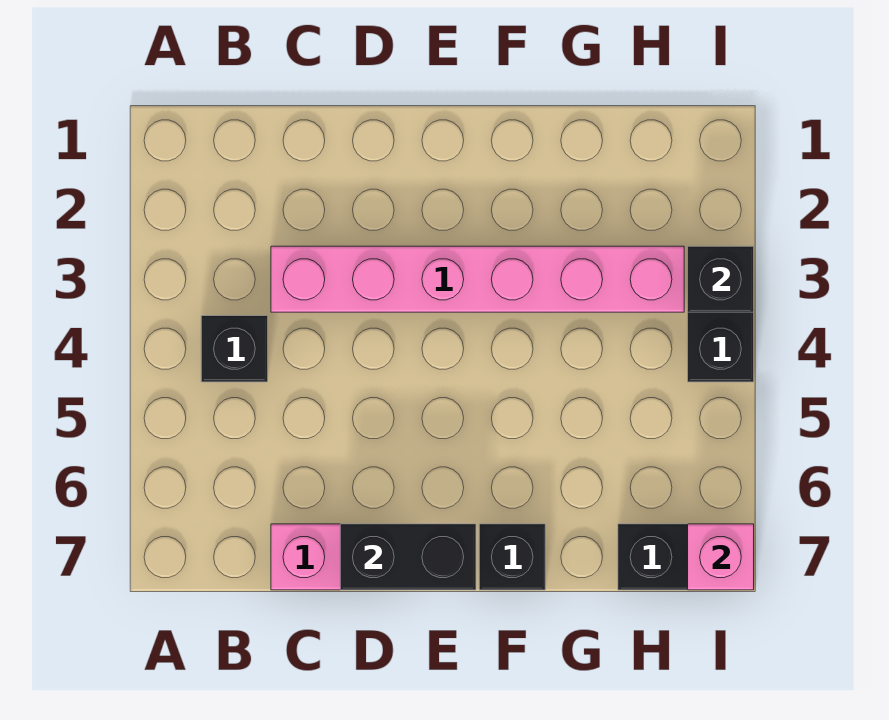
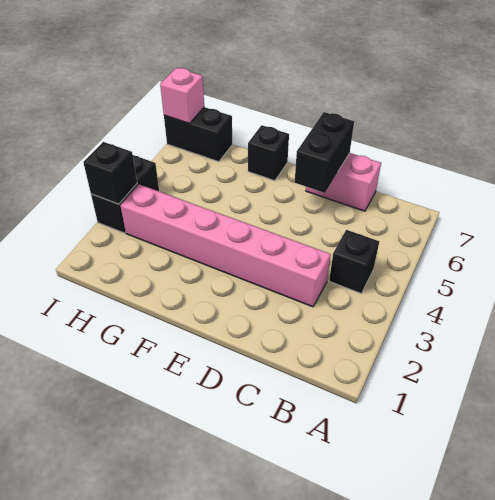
black 1x2 brick [340,524,476,590] -> black 1x2 brick turned to [295,112,354,193]

